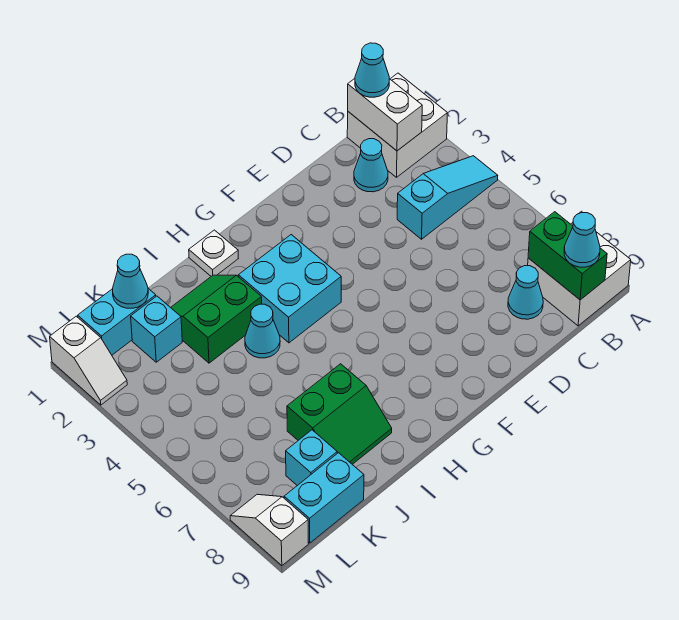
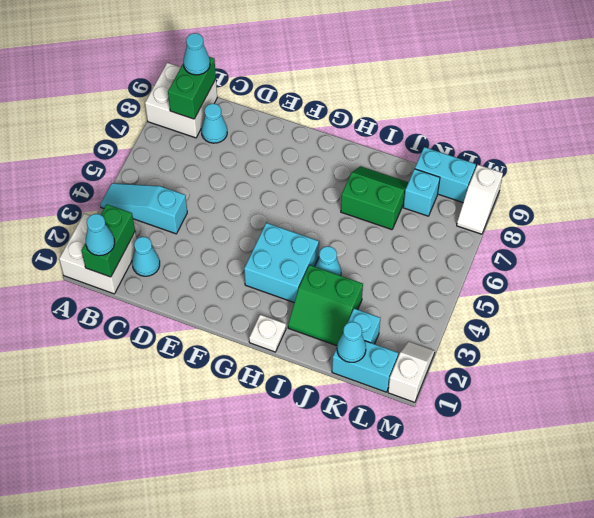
white 1x2 brick [348,79,422,151] -> green 1x2 brick [81,204,135,277]

